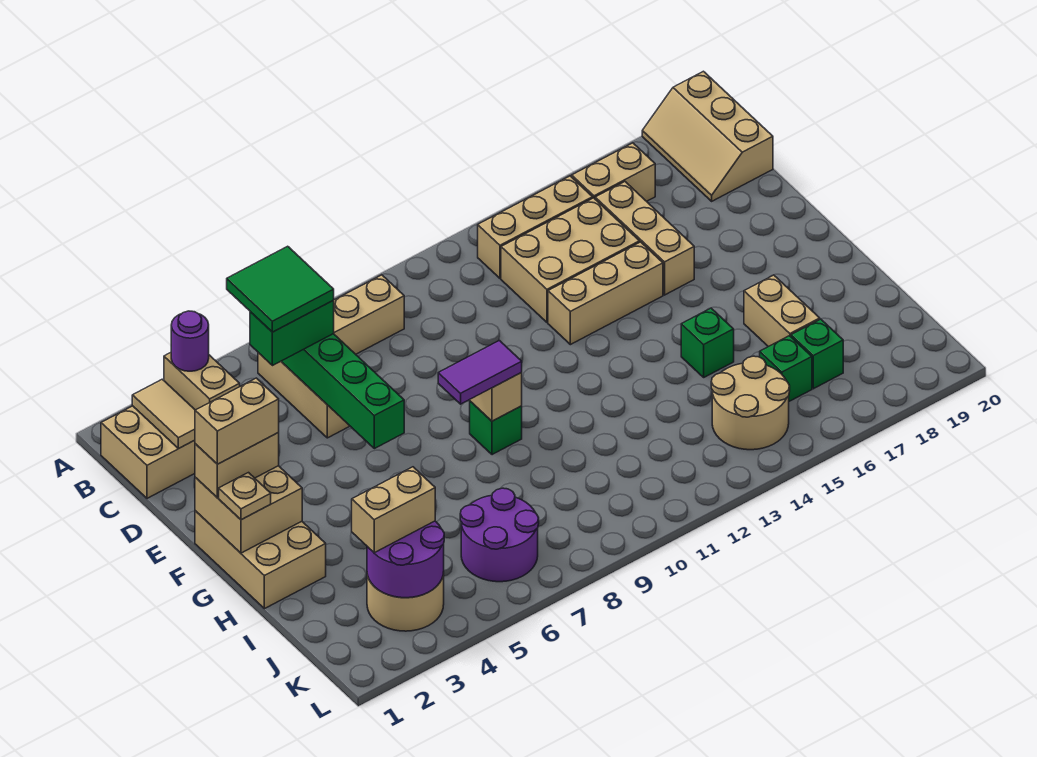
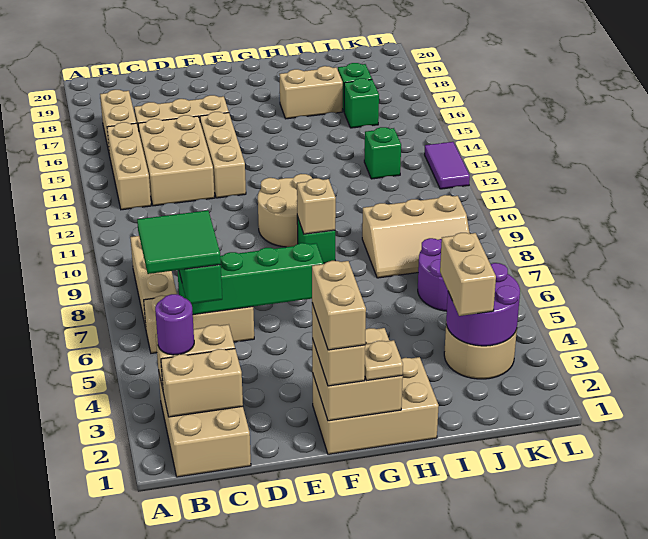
tan 2x3 slope [642,71,773,201] -> tan 2x3 slope moved to [362,195,470,278]
tan 1x2 tile [132,379,195,449] -> tan 1x2 brick [161,349,243,417]
purple 1x2 tile [438,340,522,404] -> purple 1x2 tile moved to [425,142,470,189]
green 1x1 brick [681,308,734,377] -> green 1x1 brick moved to [364,127,401,179]
tan 2x2 round brick [711,356,790,450] -> tan 2x2 round brick moved to [258,174,312,247]

